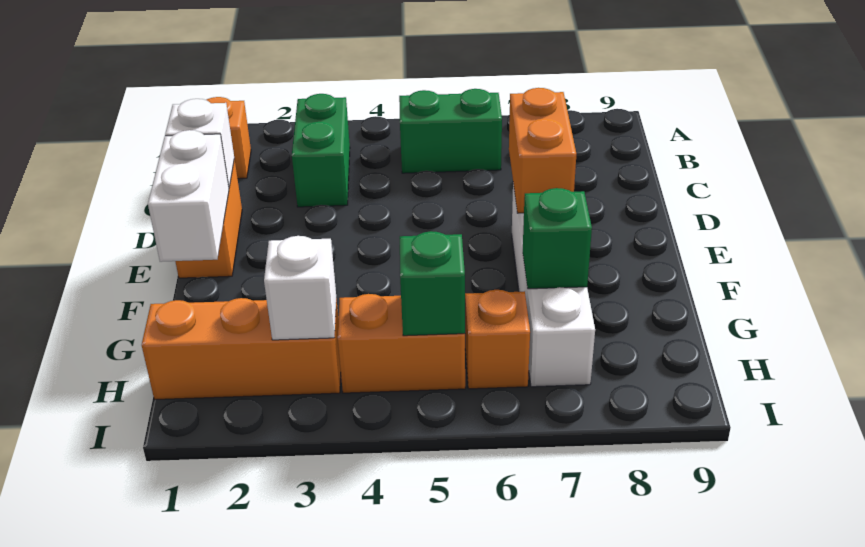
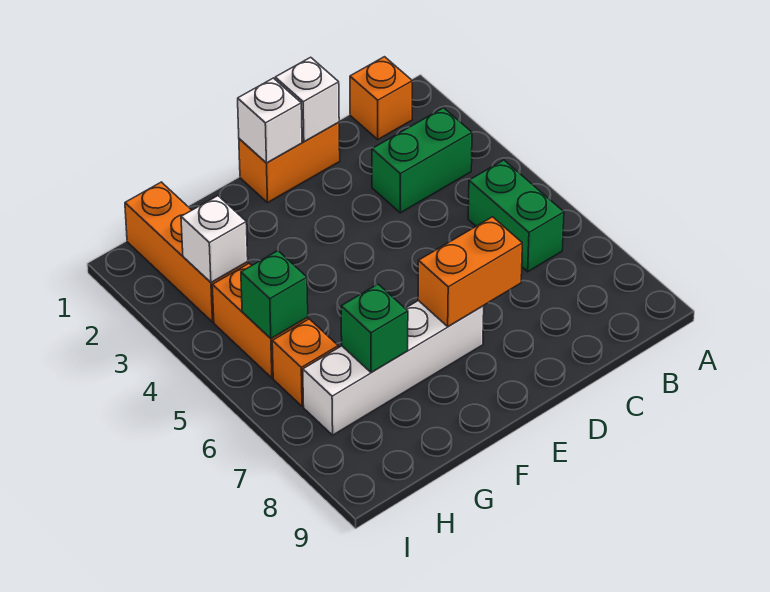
white 1x2 brick [148,130,229,262] -> white 1x1 brick [238,78,302,163]

